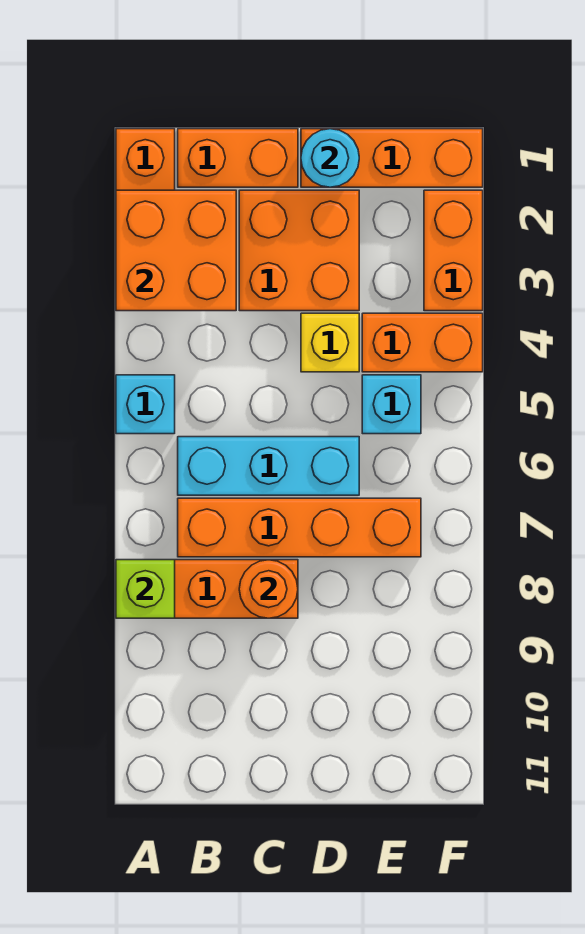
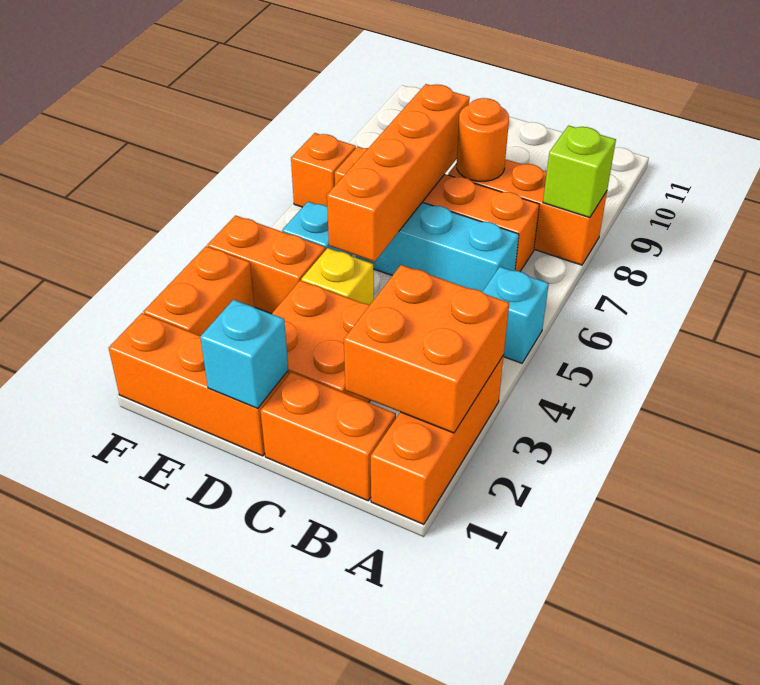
cyan 1x1 round brick [301,129,359,187] -> cyan 1x1 brick [200,300,288,408]
none -> orange 1x4 brick [327,84,470,262]
none -> orange 1x1 brick [291,133,356,207]

